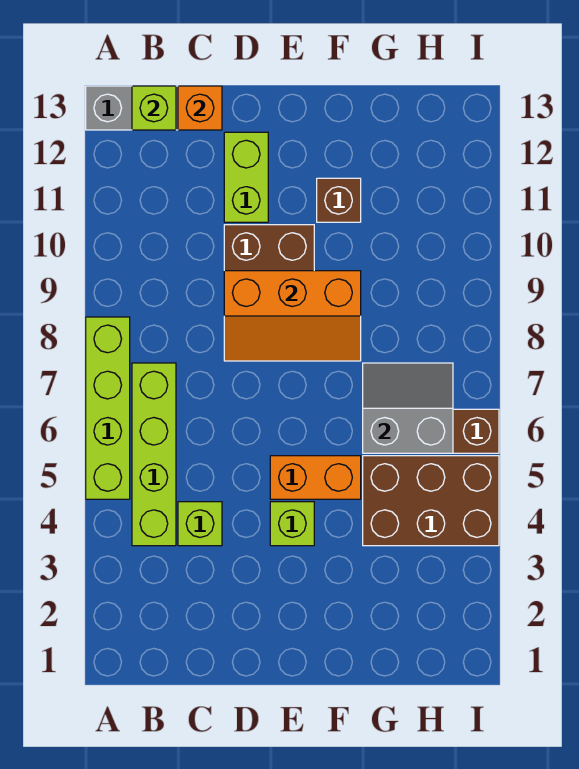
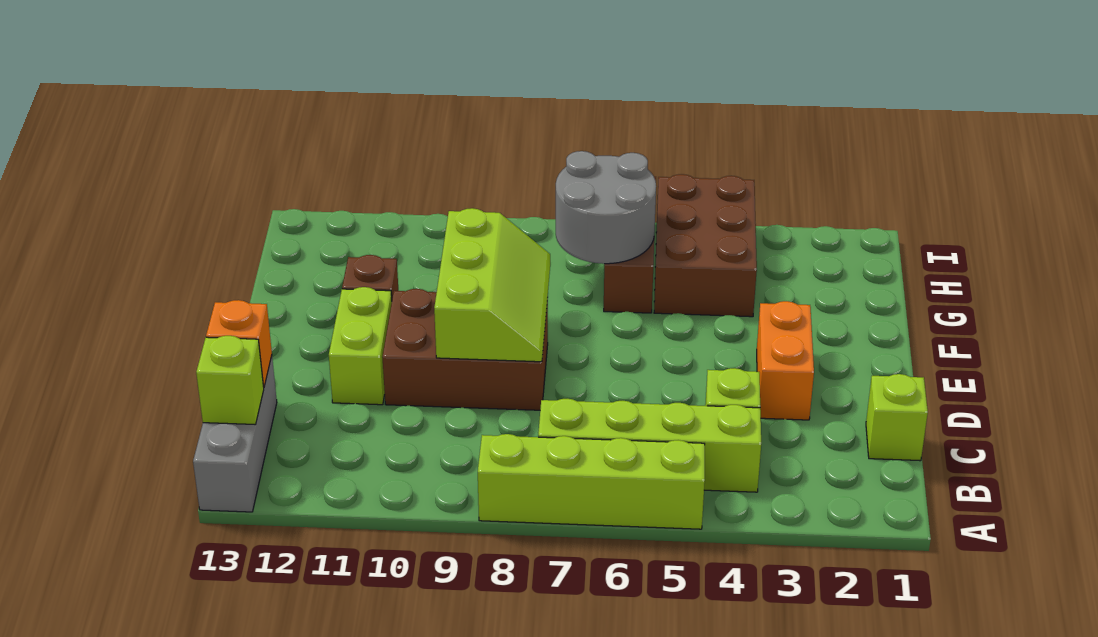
orange 2x3 slope [224,271,361,361] -> lime 2x3 slope [434,208,550,362]
lime 1x2 brick [224,132,268,222] -> lime 1x2 brick turned to [329,287,392,405]
lime 1x1 brick [270,502,314,546] -> lime 1x1 brick moved to [866,374,928,461]
orange 1x2 brick [270,456,361,499] -> orange 1x2 brick moved to [757,301,814,420]
grey 2x2 slope [363,363,453,453] -> grey 2x2 round brick [556,151,656,264]

